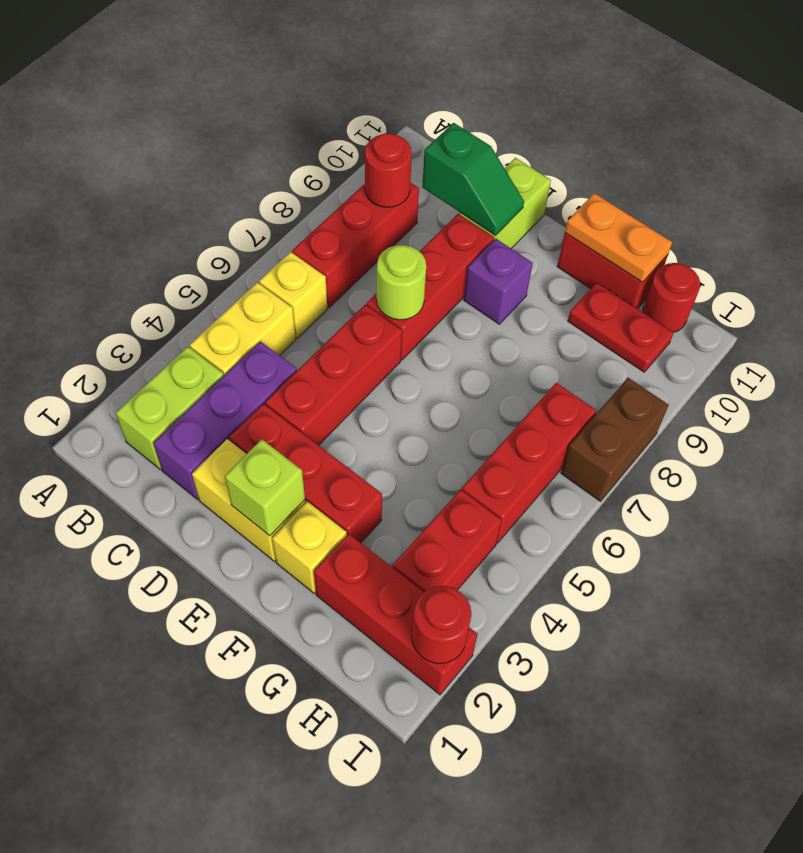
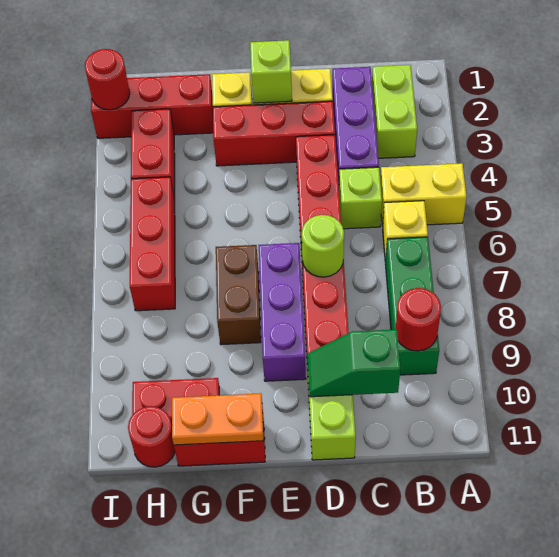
yellow 1x2 brick [190,282,296,375] -> yellow 1x2 brick turned to [380,163,467,227]
red 1x3 brick [292,182,419,308] -> green 1x3 brick [385,237,439,375]
none -> lime 1x1 brick [339,167,382,229]
purple 1x1 brick [464,239,533,324] -> purple 1x3 brick [259,243,306,381]
brown 1x2 brick [561,378,668,501] -> brown 1x2 brick moved to [216,245,261,345]

